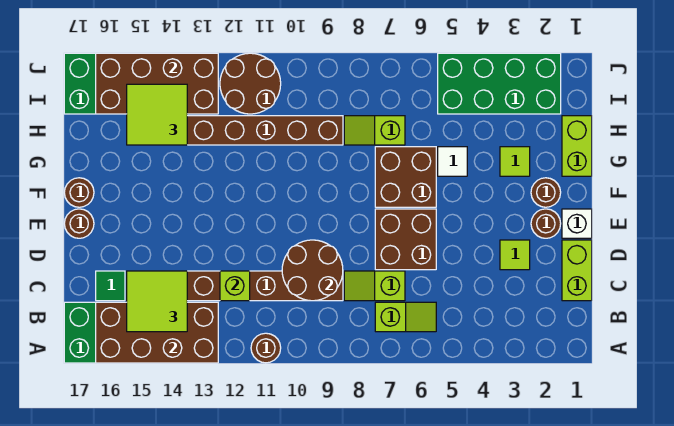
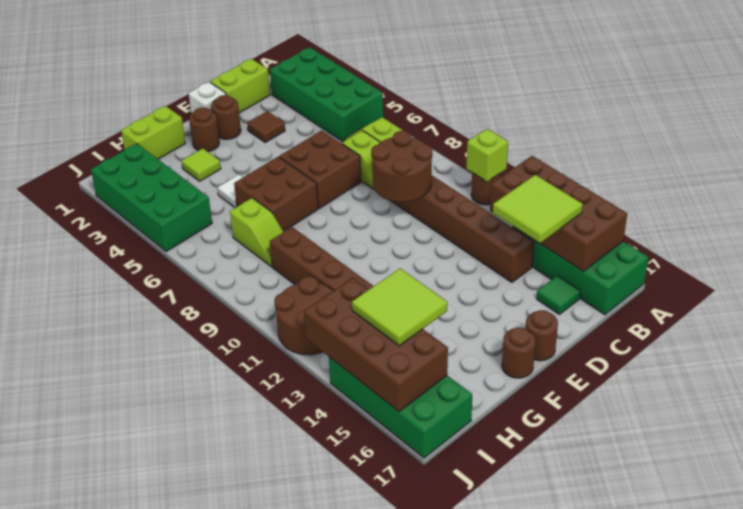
none -> green 2x4 brick [270,47,383,142]
lime 1x1 brick [220,271,250,301] -> lime 1x1 brick moved to [466,129,508,182]
lime 1x1 tile [500,240,530,270] -> brown 1x1 tile [247,111,285,143]

